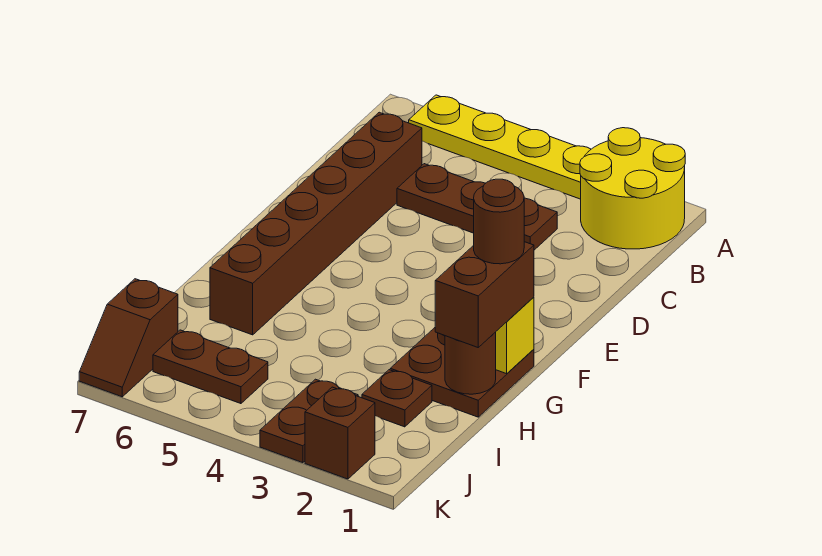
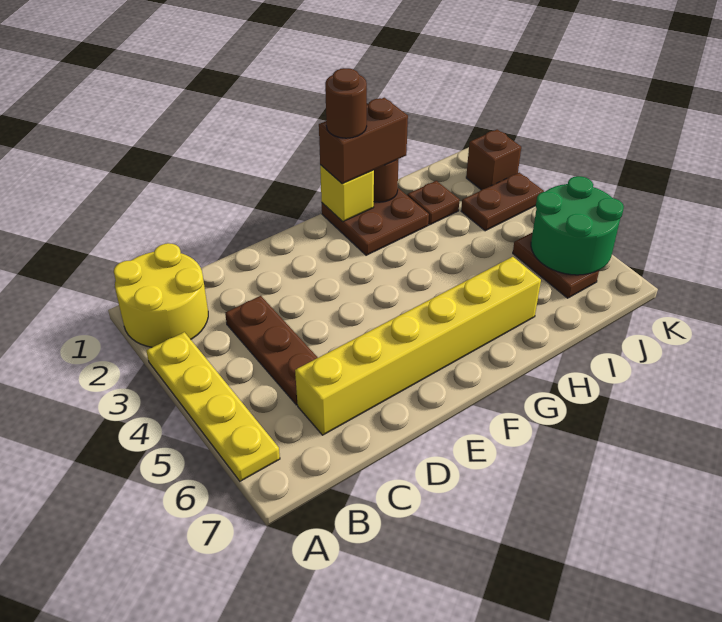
brown 1x6 brick [210,112,422,335] -> yellow 1x6 brick [295,257,541,435]
none -> green 2x2 round brick [531,176,624,275]
brown 1x2 slope [79,279,178,397] -> none

